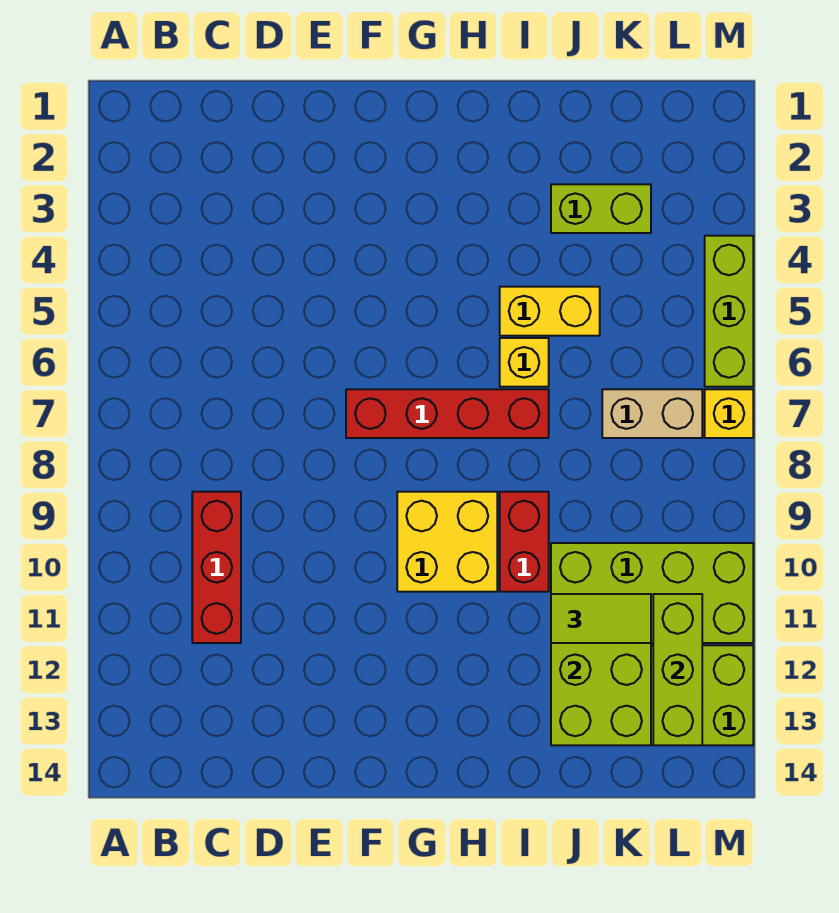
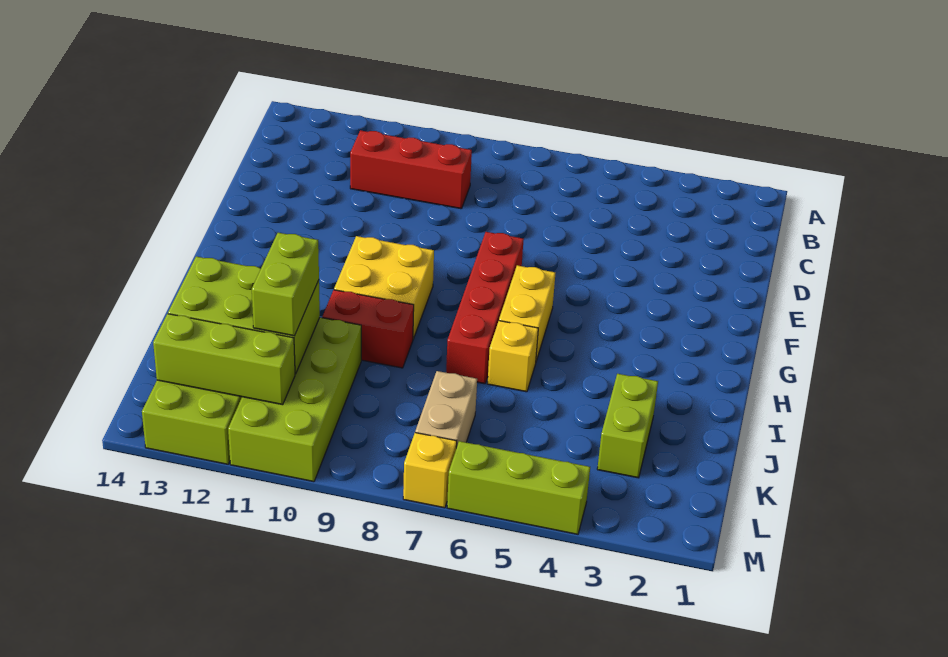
yellow 1x2 brick [500,287,600,336] -> yellow 1x2 brick moved to [499,265,555,361]
lime 1x2 tile [551,594,651,643] -> lime 1x2 brick [252,233,319,336]

